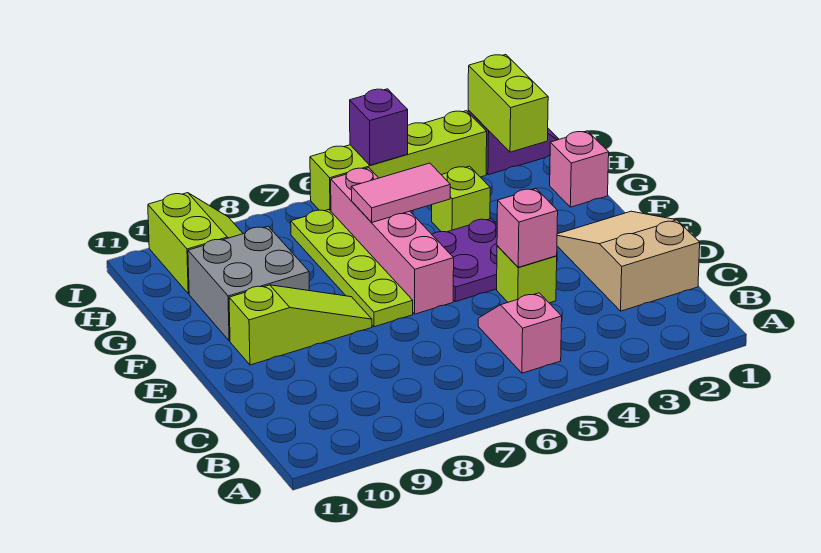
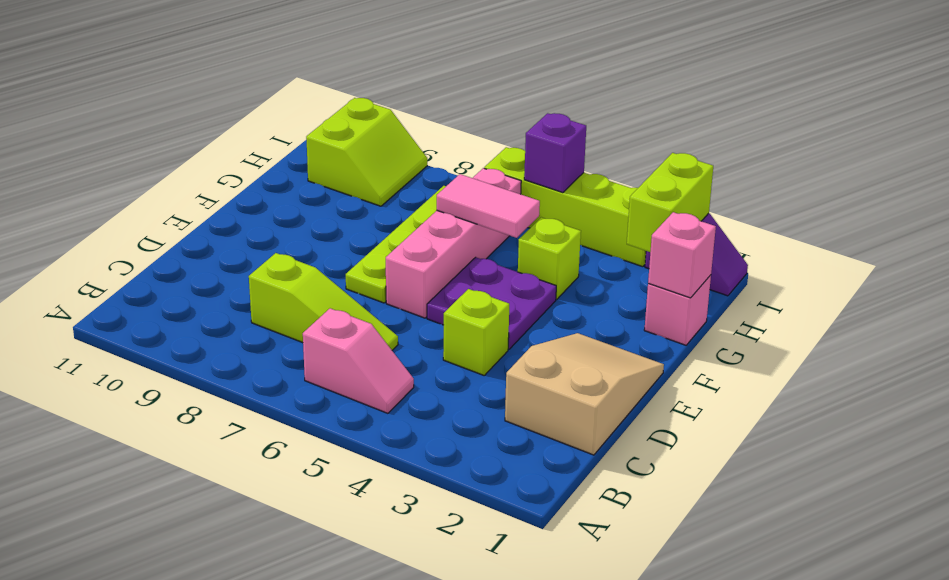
pink 1x2 slope [478,293,562,373] -> pink 1x2 slope turned to [303,308,414,413]
pink 1x1 brick [497,189,558,267] -> pink 1x1 brick moved to [648,212,716,298]
lime 1x3 slope [229,285,372,365] -> lime 1x3 slope moved to [249,253,398,350]
grey 2x2 brick [188,226,309,341] -> none

